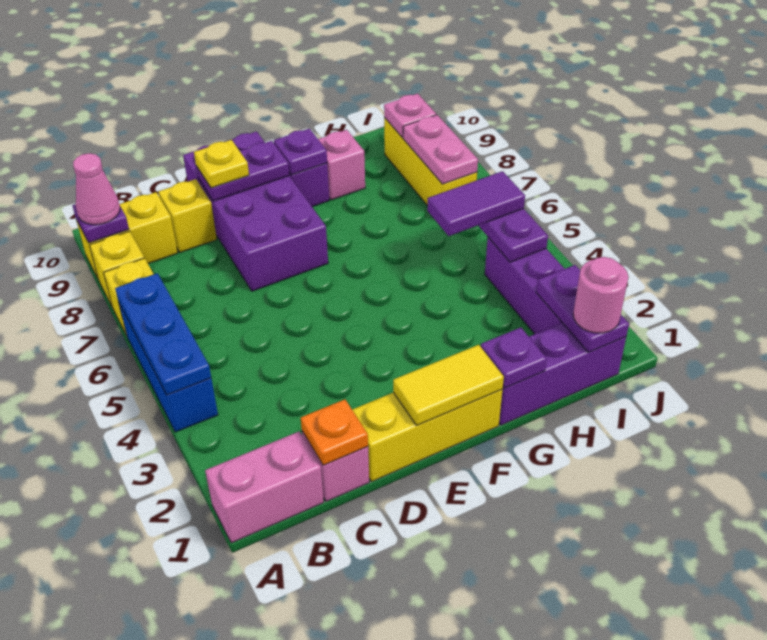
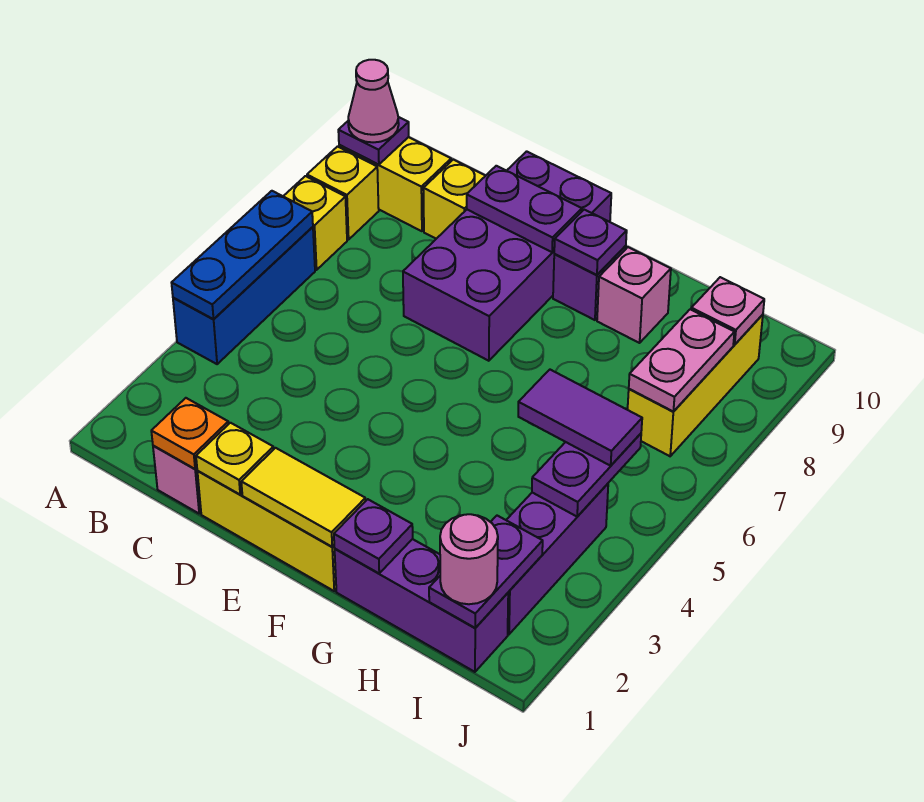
pink 1x2 brick [205,431,324,543] -> none
yellow 1x1 plate [194,140,249,188] -> yellow 1x1 plate moved to [196,423,274,495]

